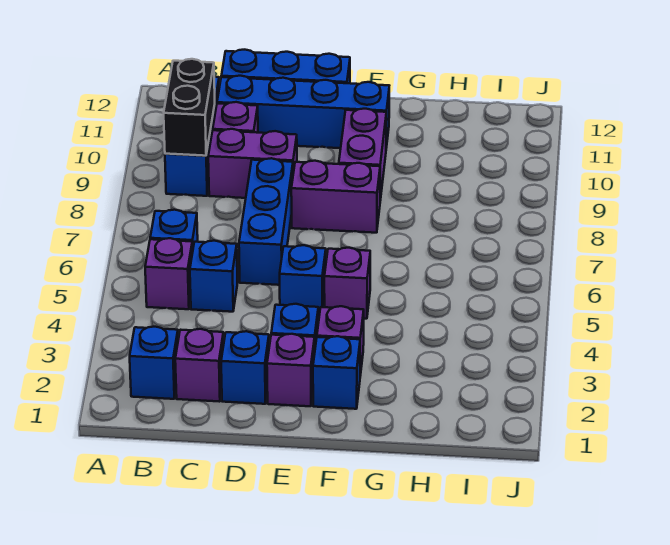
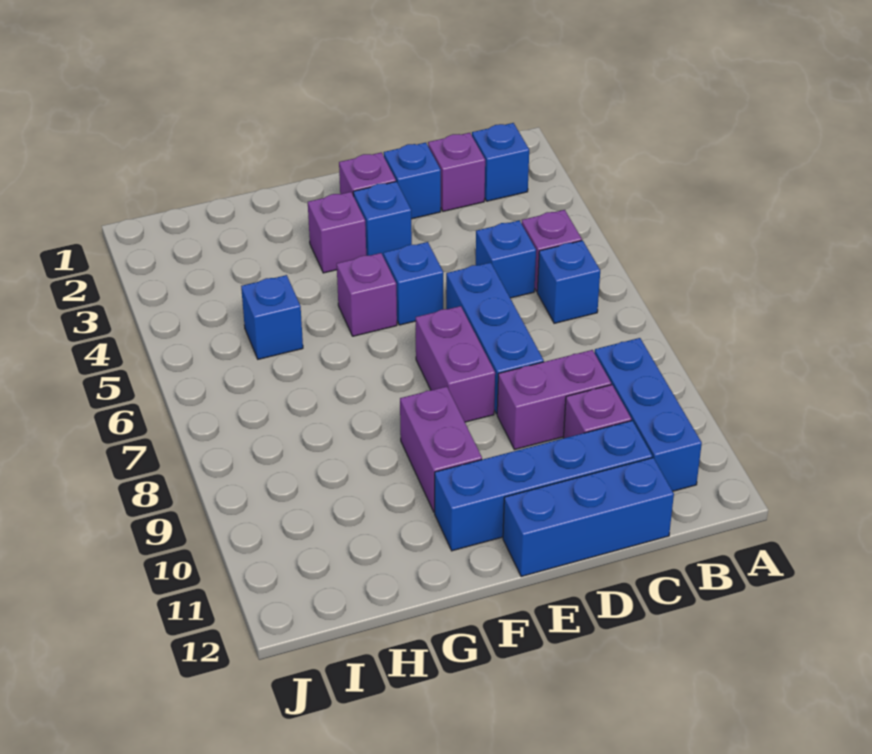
black 1x2 brick [164,59,215,156] -> none
purple 1x2 brick [291,161,380,233] -> purple 1x2 brick turned to [415,306,495,422]
blue 1x1 brick [313,336,360,409] -> blue 1x1 brick moved to [241,275,303,359]

